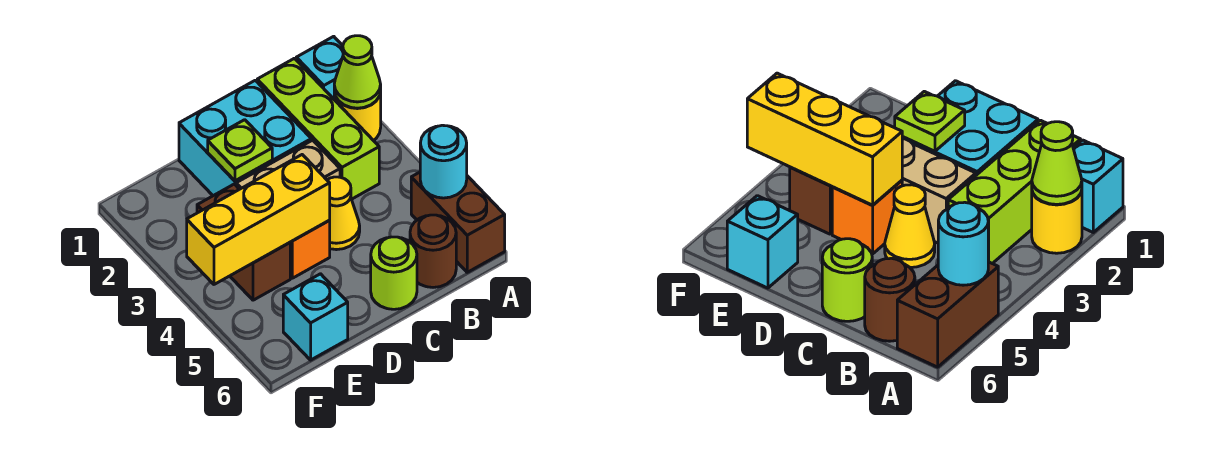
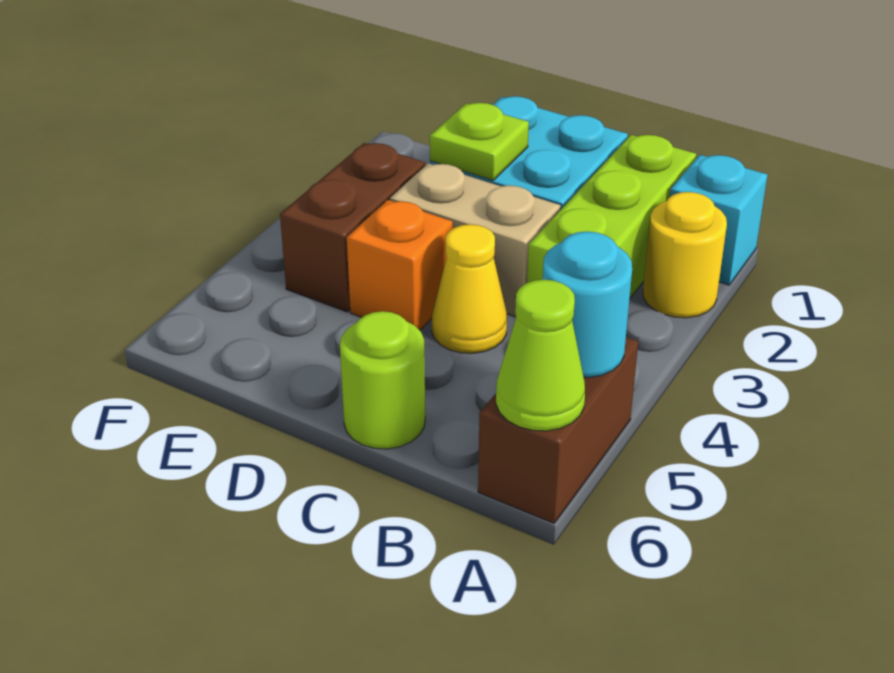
lime 1x1 cone [334,36,381,108] -> lime 1x1 cone moved to [496,280,585,431]
brown 1x1 round brick [410,215,456,287] -> none
yellow 1x3 brick [187,155,330,284] -> none
cyan 1x1 brick [283,274,348,360] -> none

